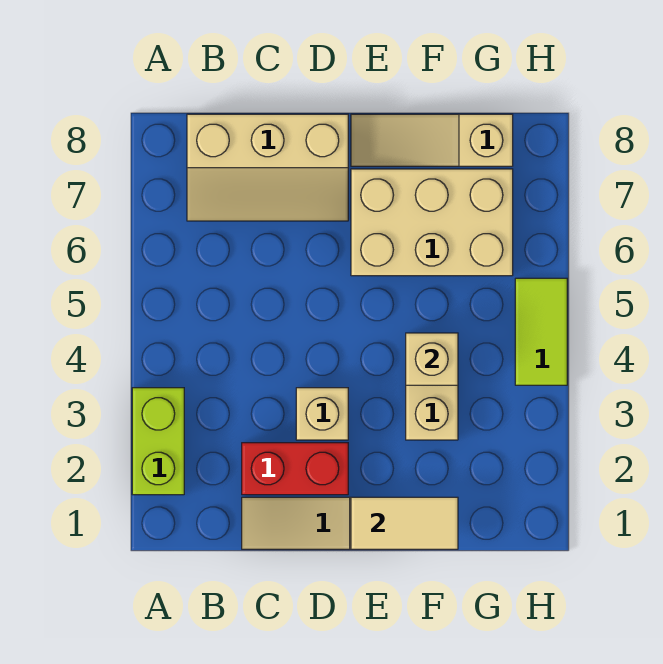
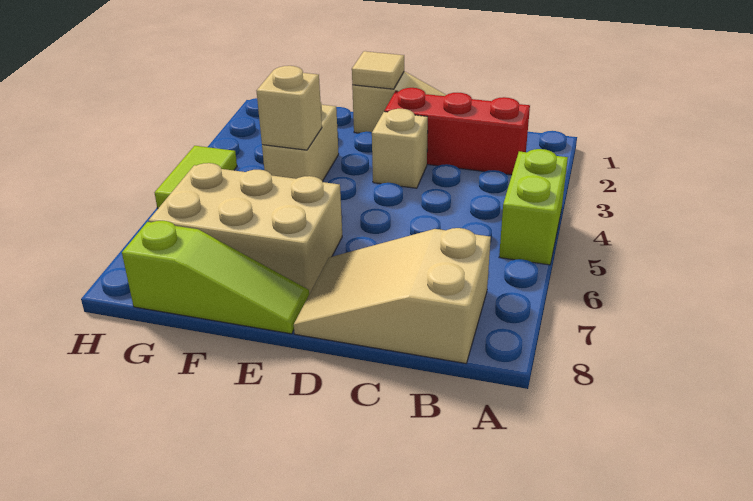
lime 1x2 brick [132,388,184,495] -> lime 1x2 brick moved to [499,149,568,265]
tan 2x3 slope [187,114,348,221] -> tan 2x3 slope turned to [294,228,491,363]
red 1x2 brick [242,443,348,495] -> red 1x3 brick [384,88,530,175]
tan 1x2 tile [351,497,458,549] -> tan 1x1 tile [352,51,404,89]
tan 1x3 slope [351,114,513,166] -> lime 1x3 slope [122,221,309,334]

